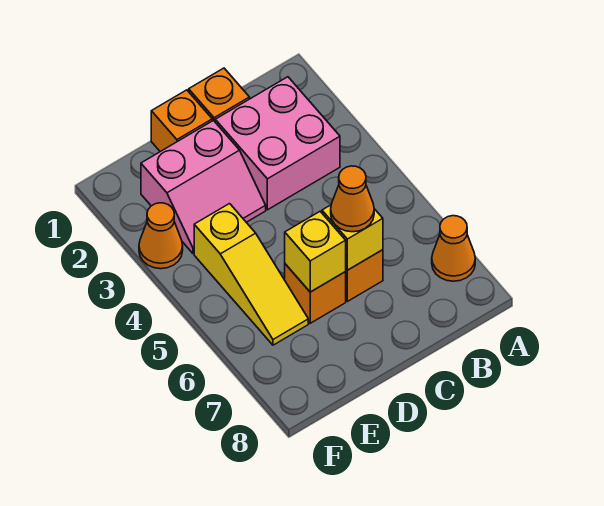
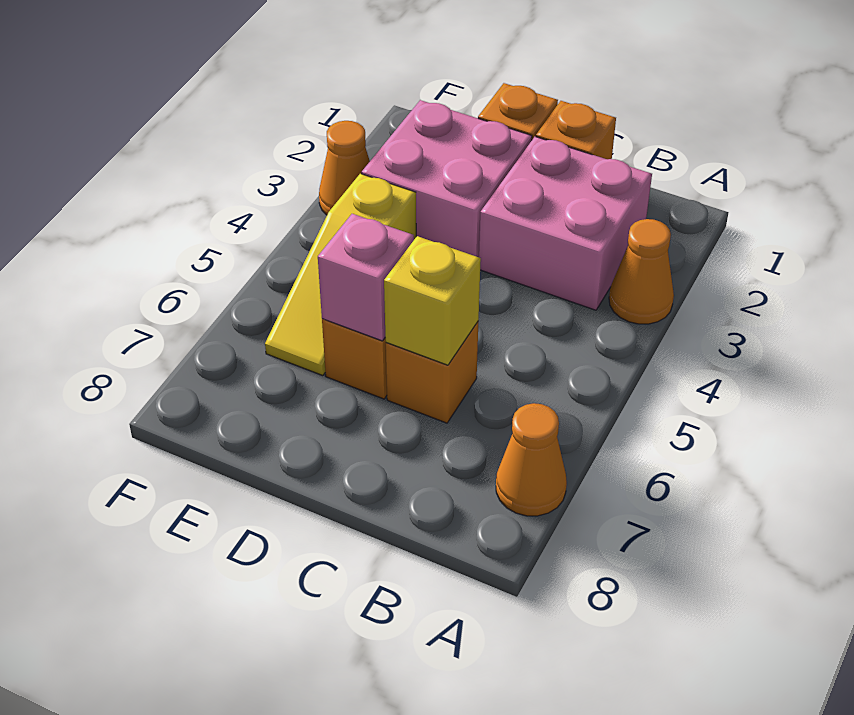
orange 1x1 cone [331,166,374,232] -> orange 1x1 cone moved to [609,219,674,324]
pink 2x2 slope [141,121,266,253] -> pink 2x2 brick [362,100,532,257]
yellow 1x1 brick [285,212,346,292] -> pink 1x1 brick [318,214,414,341]

